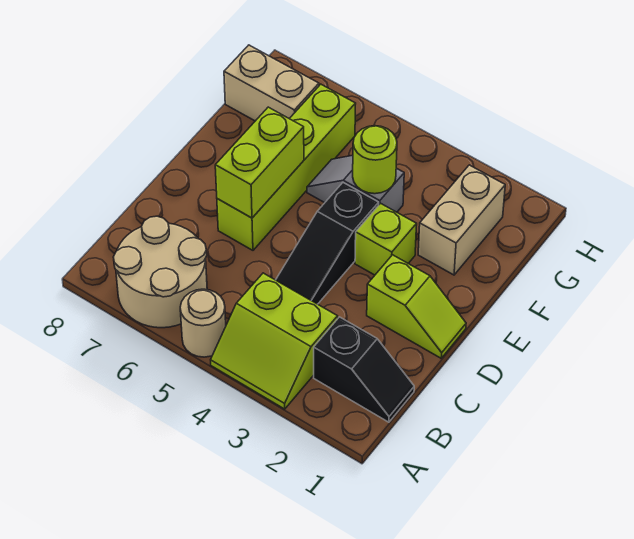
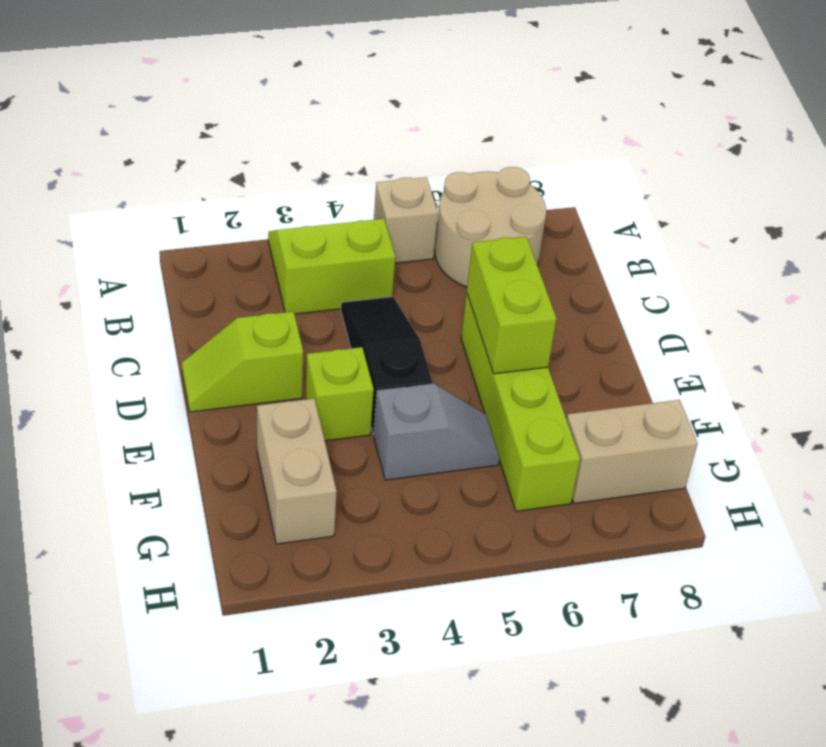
tan 1x1 round brick [180,289,226,357] -> tan 1x1 brick [374,177,438,263]
black 1x2 slope [314,317,414,422] -> none
lime 1x1 round brick [353,126,397,194] -> none

